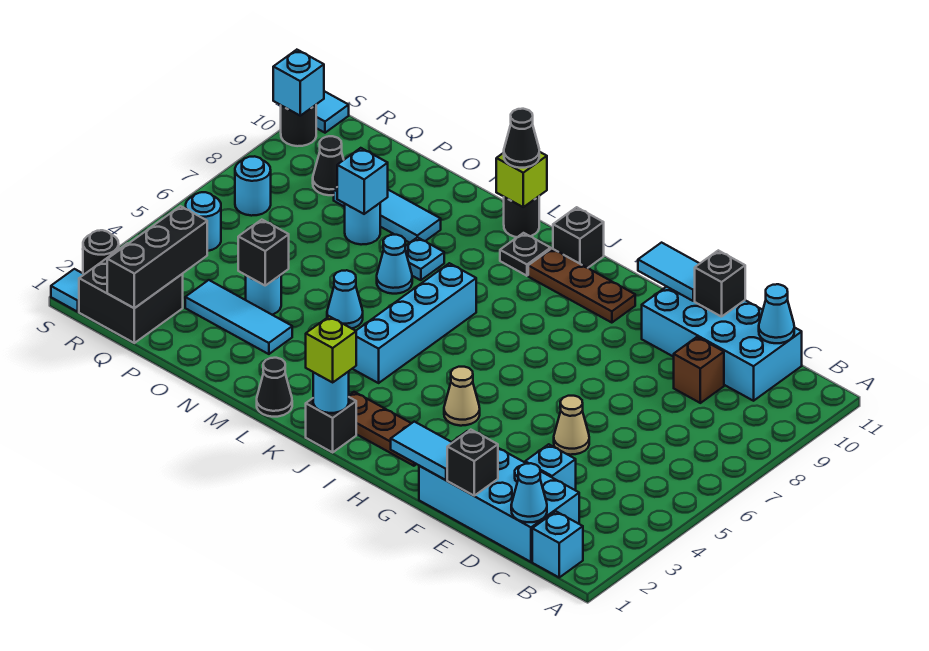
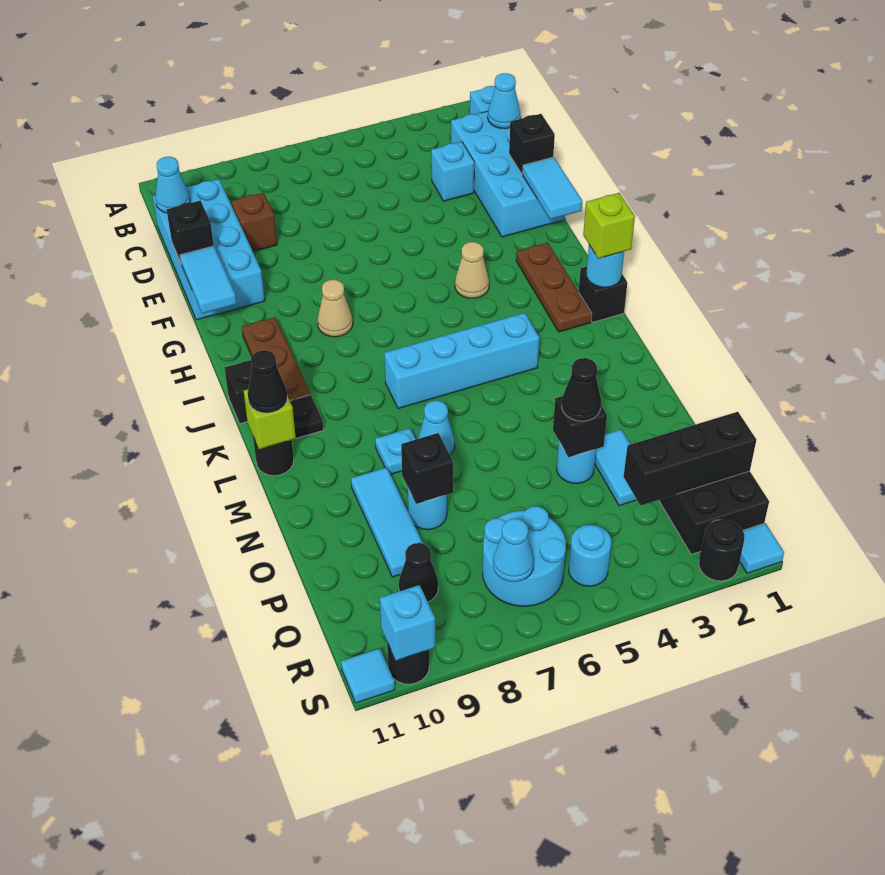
tan 1x1 cone [554,396,589,455] -> tan 1x1 cone moved to [317,280,353,337]
black 1x1 cone [257,358,292,417] -> black 1x1 cone moved to [562,358,601,421]
cyan 1x1 cone [327,270,363,329] -> cyan 1x1 cone moved to [493,519,534,582]
cyan 1x3 tile [185,280,292,354] -> cyan 1x2 tile [595,430,637,506]
cyan 1x1 brick [337,148,388,214] -> black 1x1 brick [401,433,453,504]
cyan 1x1 round brick [235,156,271,216] -> cyan 2x2 round brick [483,506,566,606]

